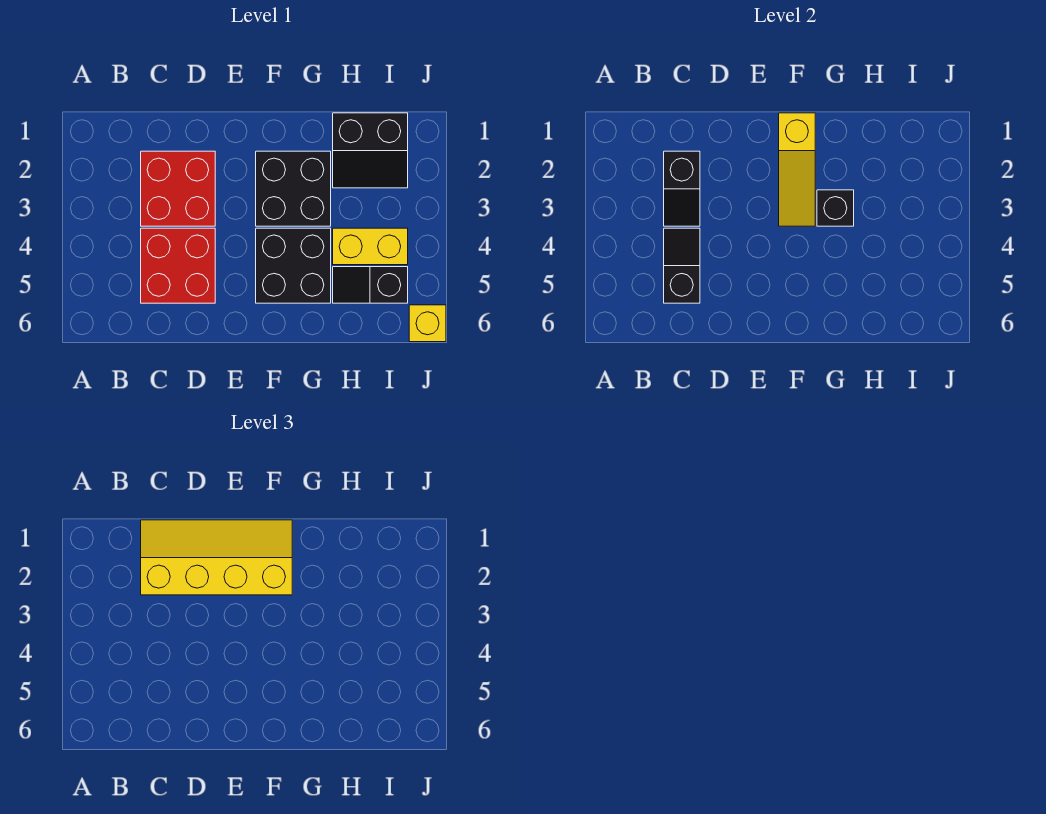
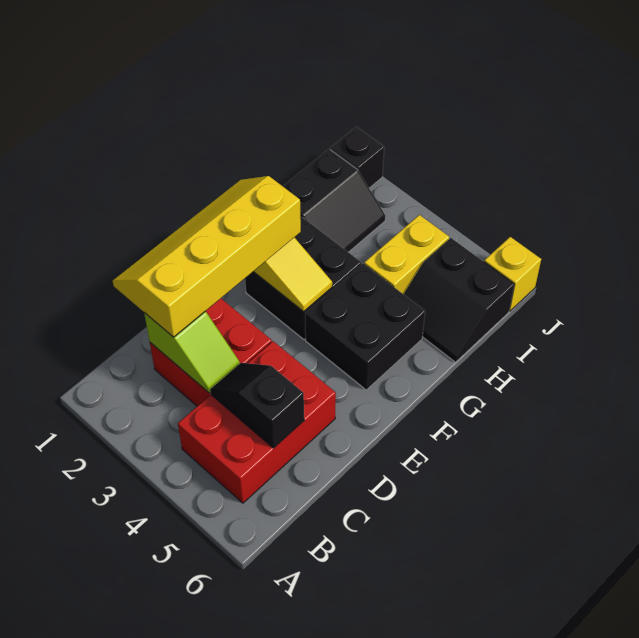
black 1x2 slope [664,151,700,226] -> lime 1x2 slope [144,311,240,393]
red 2x2 brick [141,228,215,303] -> red 2x3 brick [178,341,336,503]
black 1x1 brick [817,190,854,226] -> black 1x1 brick moved to [330,127,384,188]
black 1x2 slope [333,267,408,303] -> black 2x2 slope [404,238,514,362]

